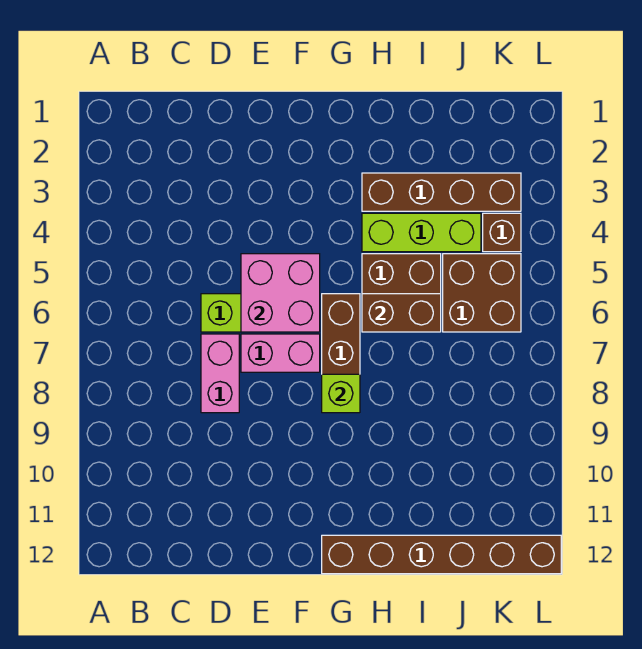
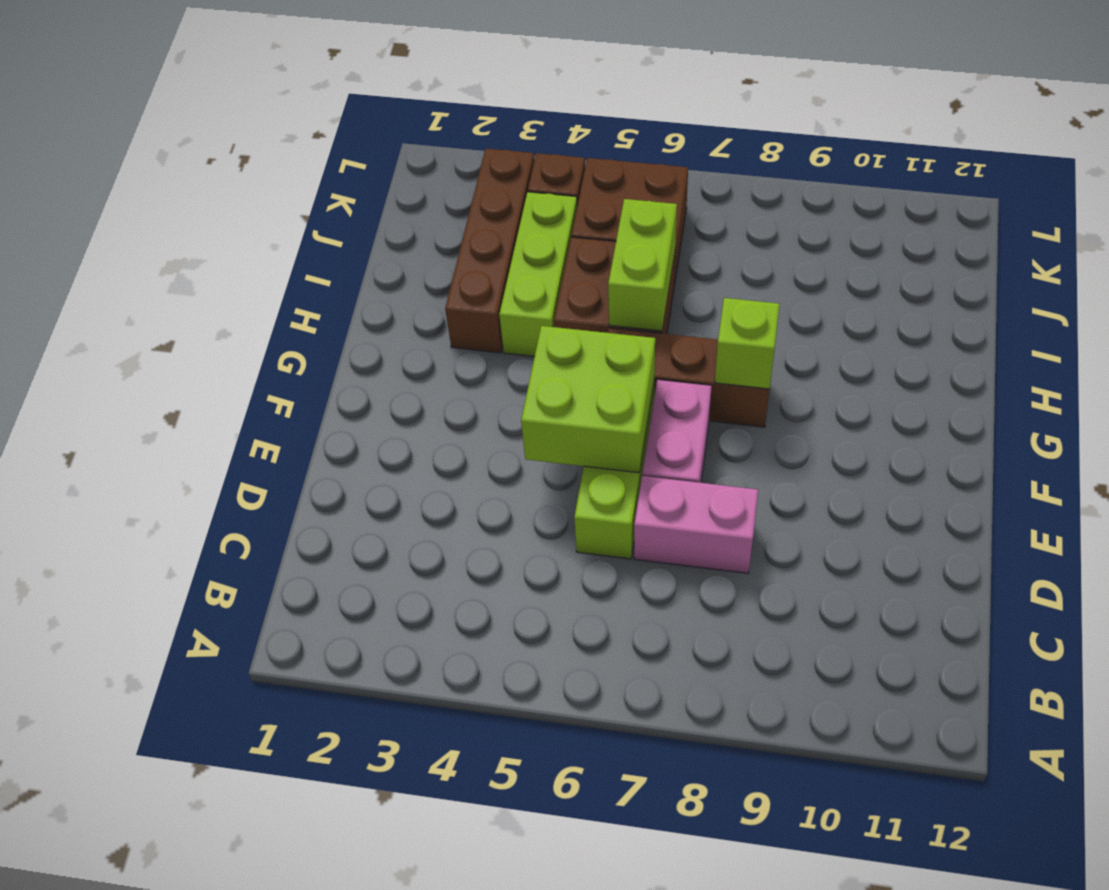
pink 2x2 brick [241,254,320,332] -> lime 2x2 brick [521,326,655,473]
brown 1x6 brick [322,535,561,574] -> none
brown 1x2 brick [362,294,441,332] -> lime 1x2 brick [608,199,677,331]

